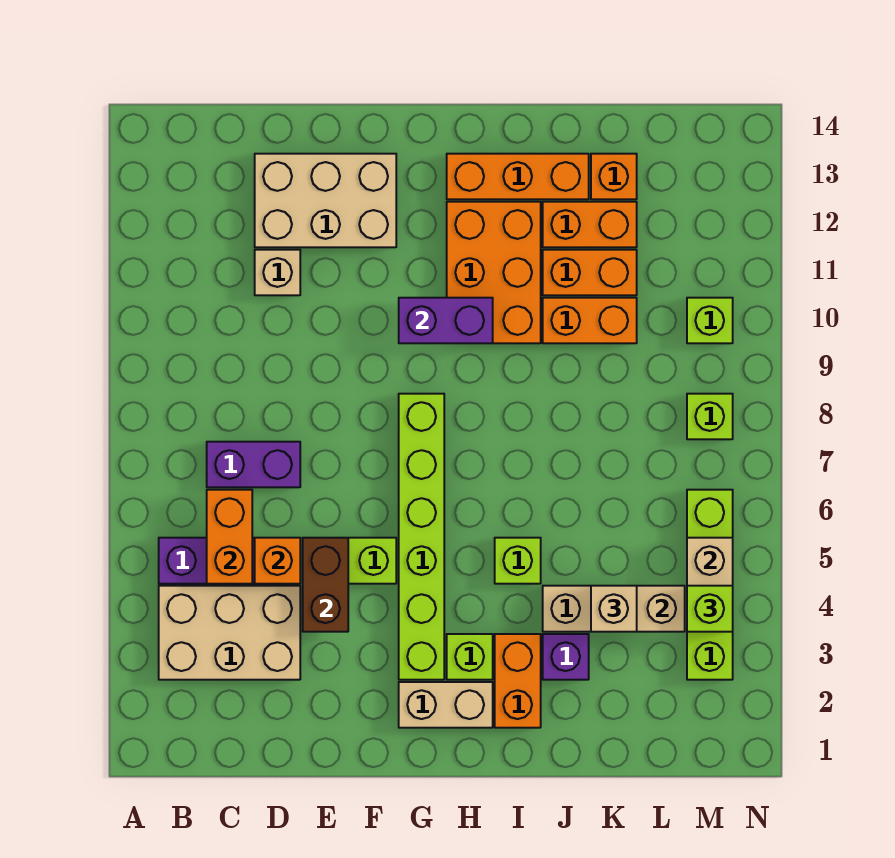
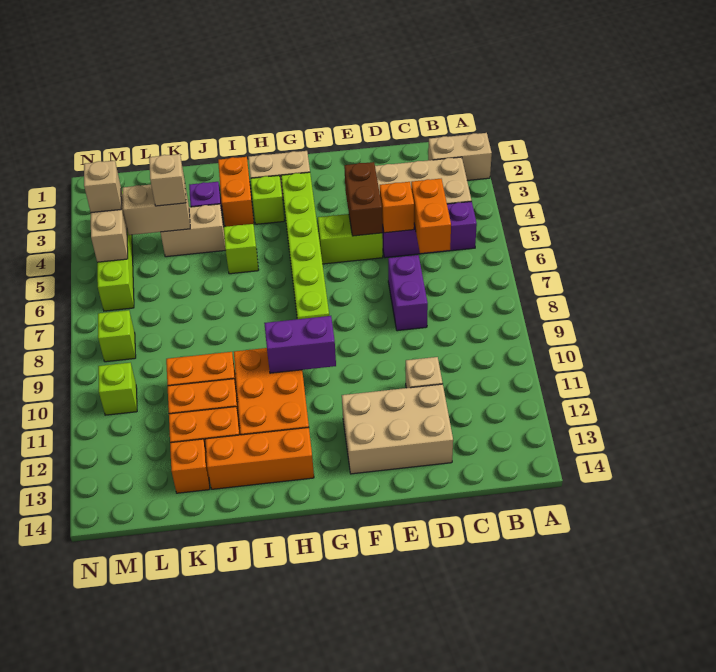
none -> tan 1x2 brick [428,133,492,180]
purple 1x2 brick [207,442,300,487] -> purple 1x2 brick turned to [388,255,428,331]
lime 1x1 brick [687,586,733,632] -> tan 1x1 brick [84,161,121,213]

